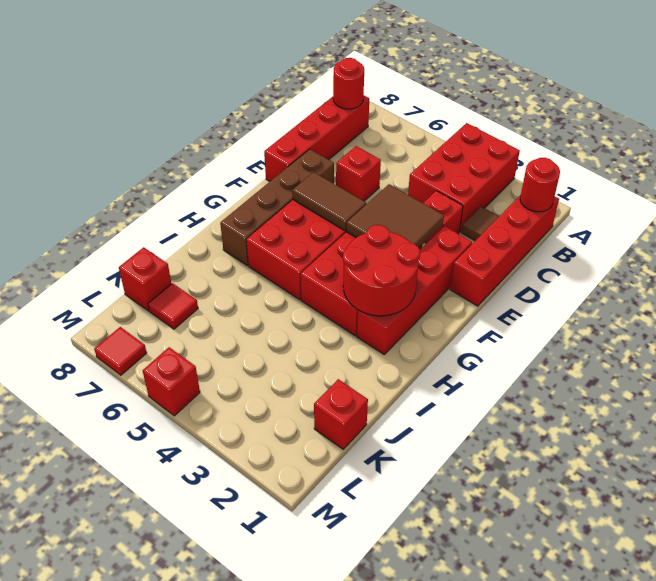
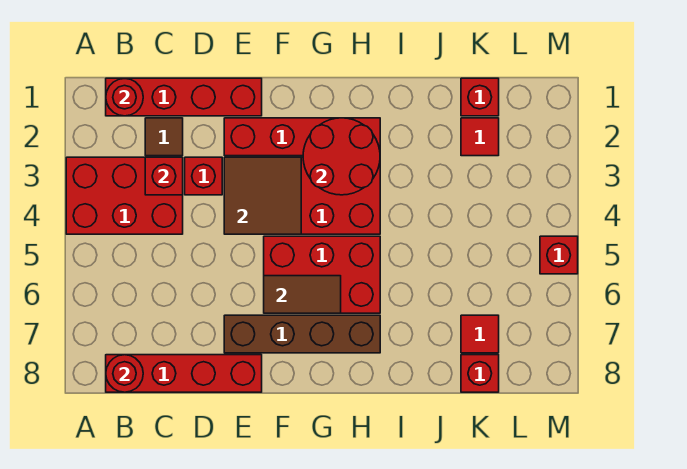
red 1x1 brick [336,146,381,201] -> red 1x1 brick moved to [145,157,183,195]
brown 1x2 tile [292,172,366,230] -> brown 1x2 tile turned to [264,276,341,313]
red 1x1 tile [94,327,147,375] -> red 1x1 tile moved to [461,118,499,156]

